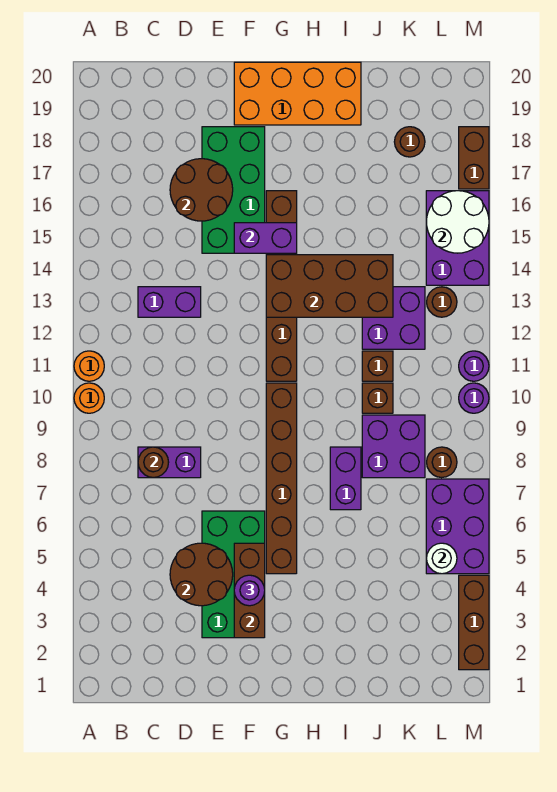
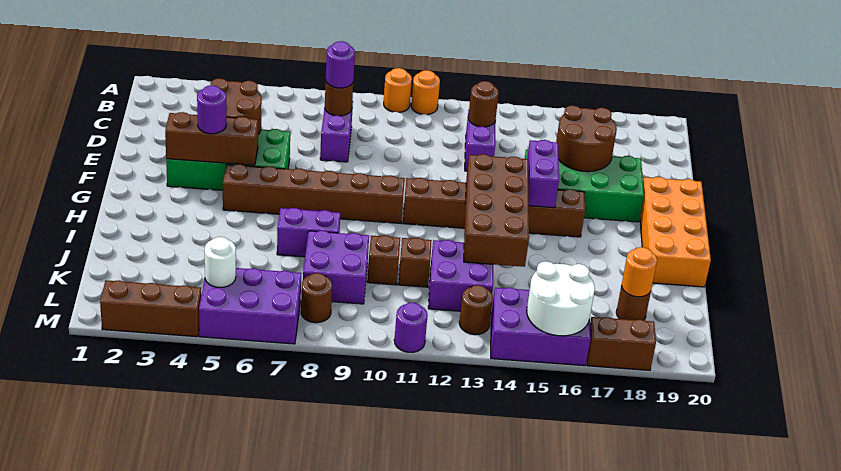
none -> brown 1x1 round brick [468,81,499,127]
none -> orange 1x1 round brick [621,247,657,297]
purple 1x1 round brick [459,383,489,413] -> purple 1x1 round brick moved to [326,41,355,88]

